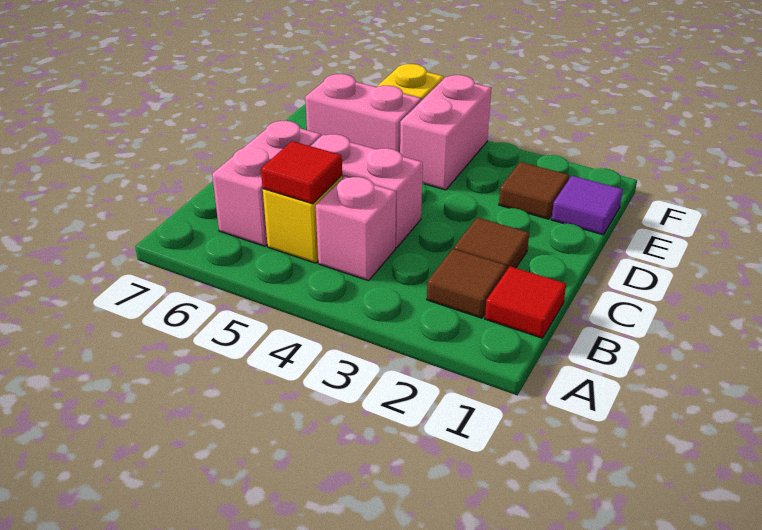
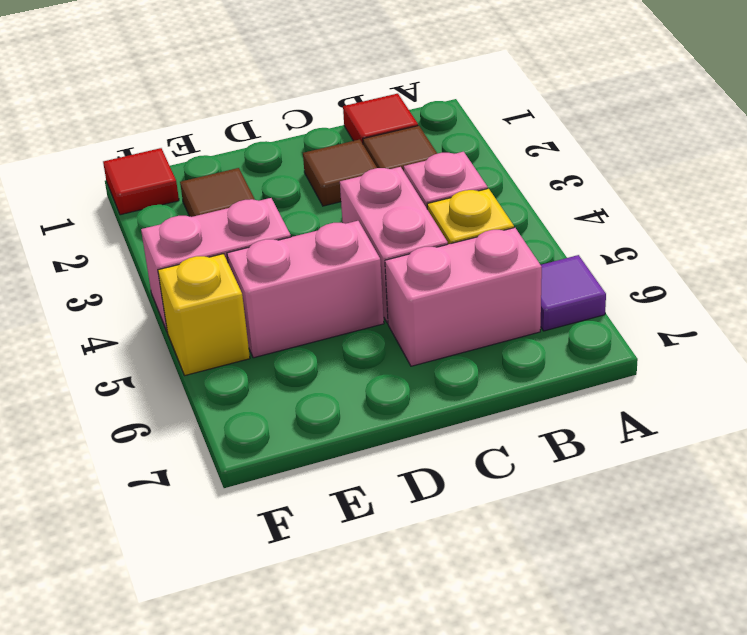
red 1x1 tile [261,141,342,204] -> red 1x1 tile moved to [103,148,179,215]
purple 1x1 tile [551,176,623,235] -> purple 1x1 tile moved to [541,255,606,331]
pink 1x2 brick [305,74,421,152] -> pink 1x2 brick turned to [227,221,384,358]

